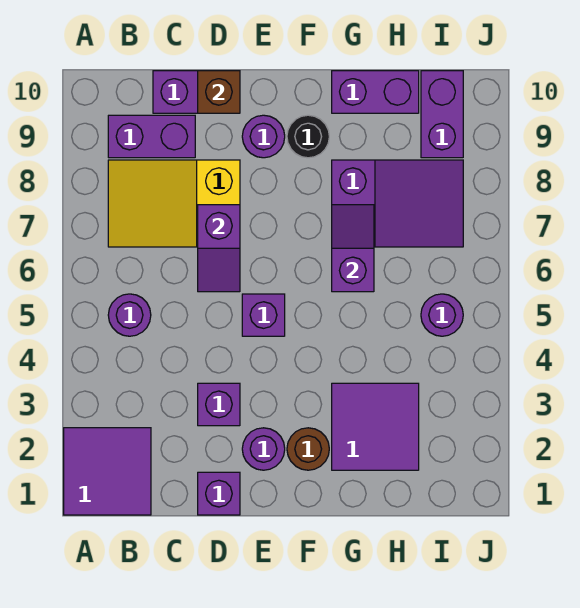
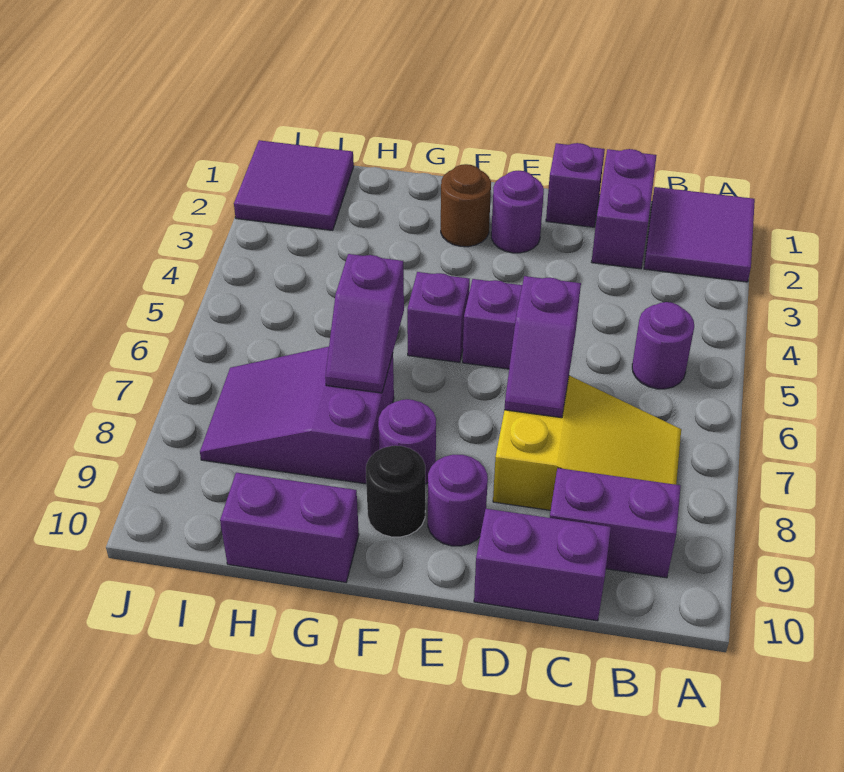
purple 1x1 brick [198,383,240,426] -> purple 1x1 brick moved to [407,272,470,363]
purple 1x2 slope [198,205,240,292] -> purple 1x2 slope turned to [504,276,581,418]
brown 1x1 brick [198,71,240,113] -> none
purple 2x2 tile [332,383,419,470] -> purple 2x2 tile moved to [234,140,354,230]
purple 1x1 round brick [421,294,463,336] -> purple 1x1 round brick moved to [378,399,436,484]
purple 1x2 brick [421,71,463,158] -> purple 1x2 brick moved to [592,149,657,269]

